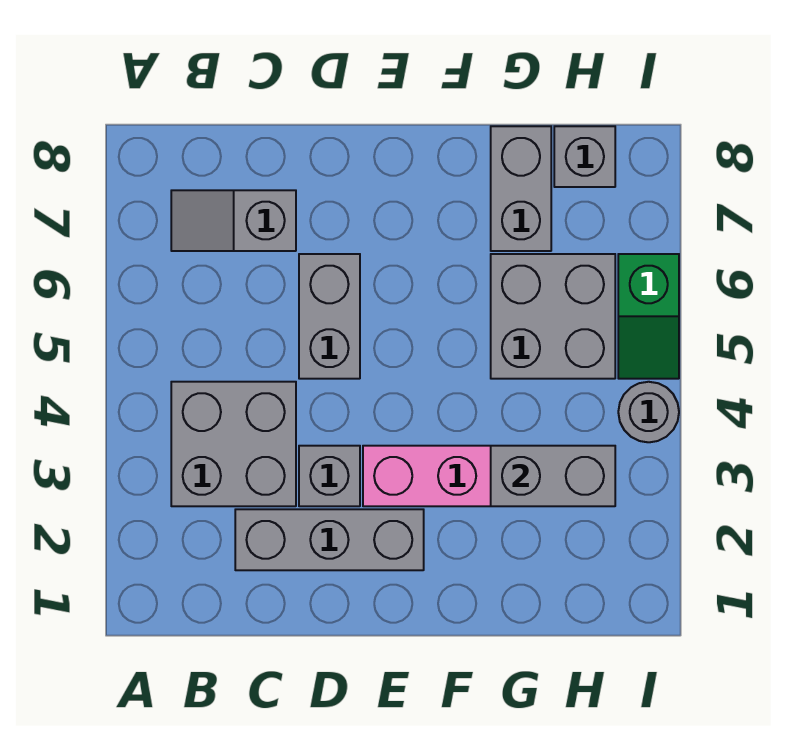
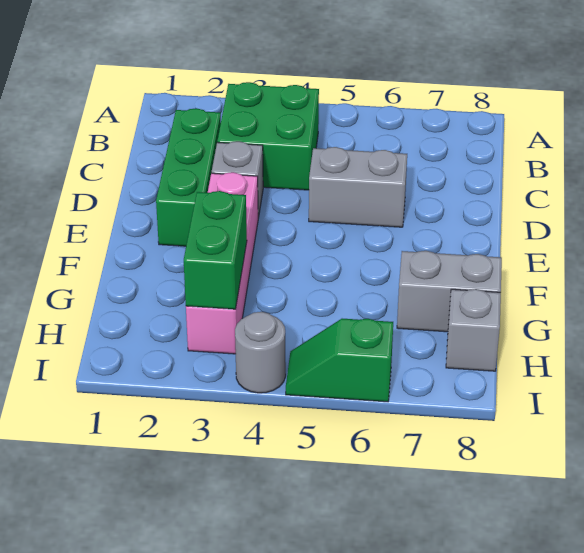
grey 2x2 brick [171,382,296,506] -> green 2x2 brick [217,82,319,190]
grey 1x2 slope [171,190,296,251] -> none
grey 1x3 brick [235,509,424,570] -> green 1x3 brick [156,108,221,246]
grey 1x2 brick [491,446,615,506] -> green 1x2 brick [184,191,247,309]
grey 2x2 brick [491,254,615,379] -> none

